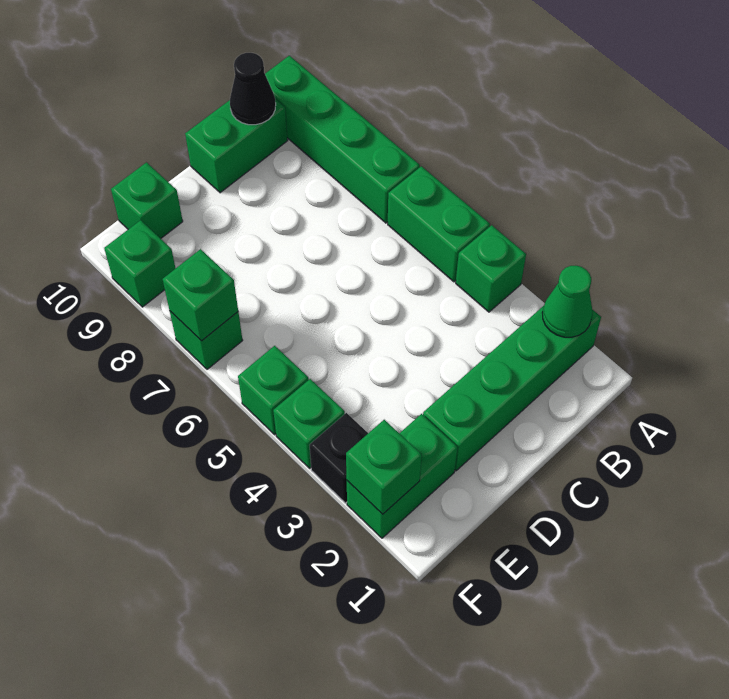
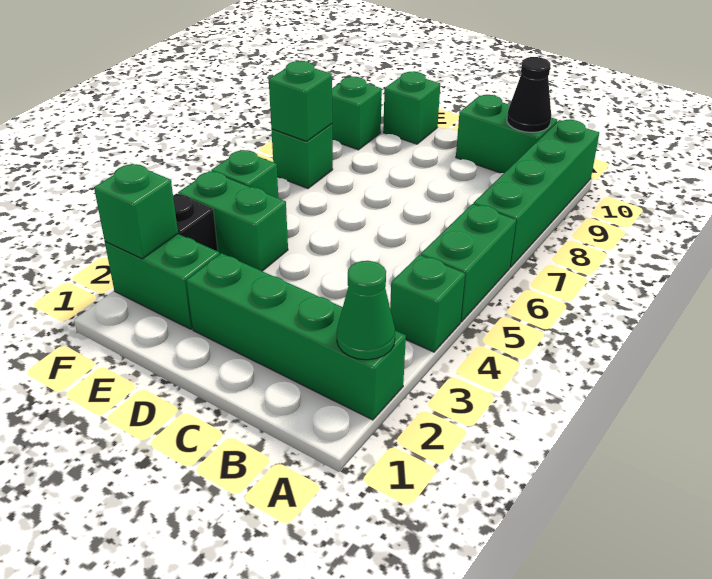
green 1x1 brick [273,379,345,468] -> green 1x2 brick [178,171,288,271]

